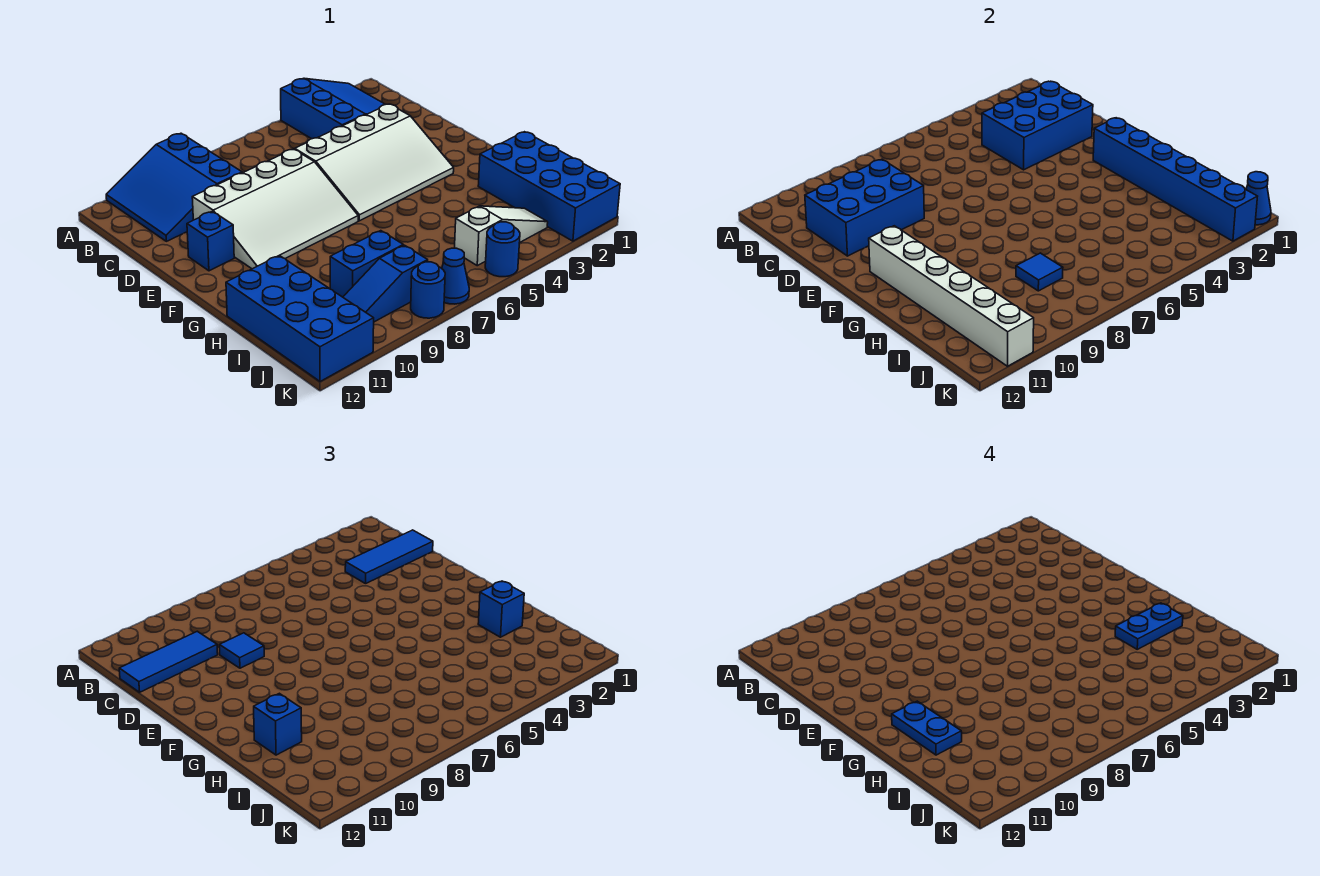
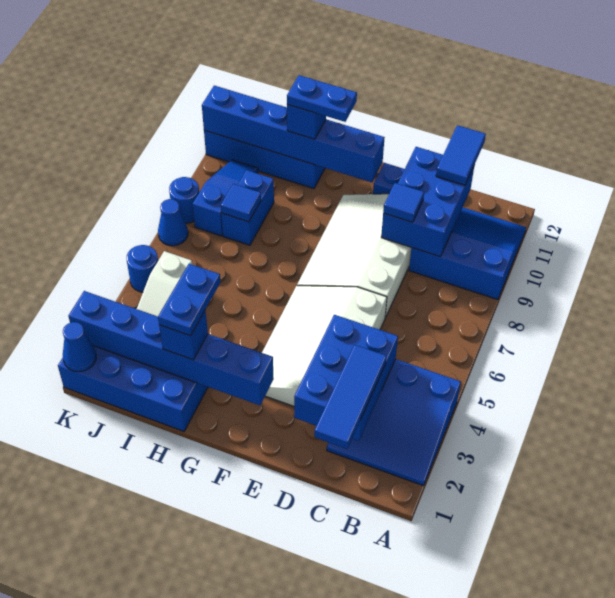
blue 1x3 tile [119,631,218,692] -> blue 1x2 tile [436,125,486,185]
white 1x6 brick [869,226,1034,366] -> blue 1x6 brick [202,86,385,182]

